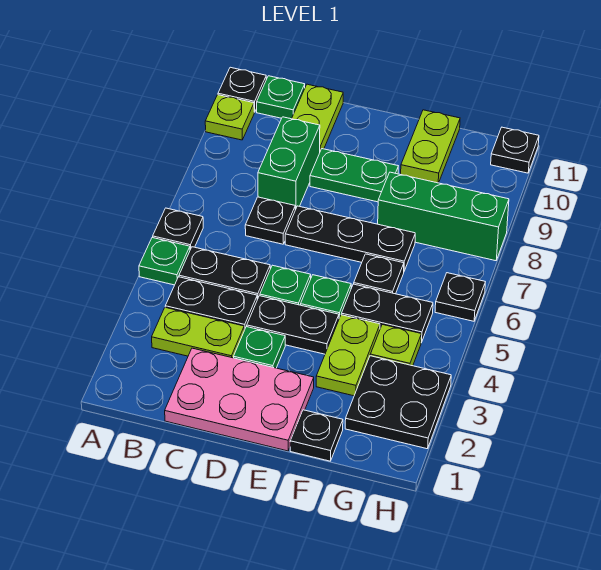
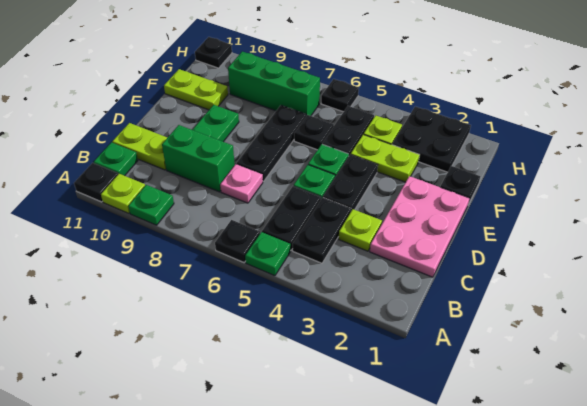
lime 1x2 plate [152,307,244,358] -> lime 1x1 plate [339,209,382,251]
black 1x1 plate [245,197,295,244] -> pink 1x1 plate [220,164,263,203]
green 1x1 plate [234,327,285,368] -> green 1x1 plate moved to [128,185,174,225]
green 1x3 brick [378,172,509,261] -> green 1x3 brick turned to [228,52,320,116]

